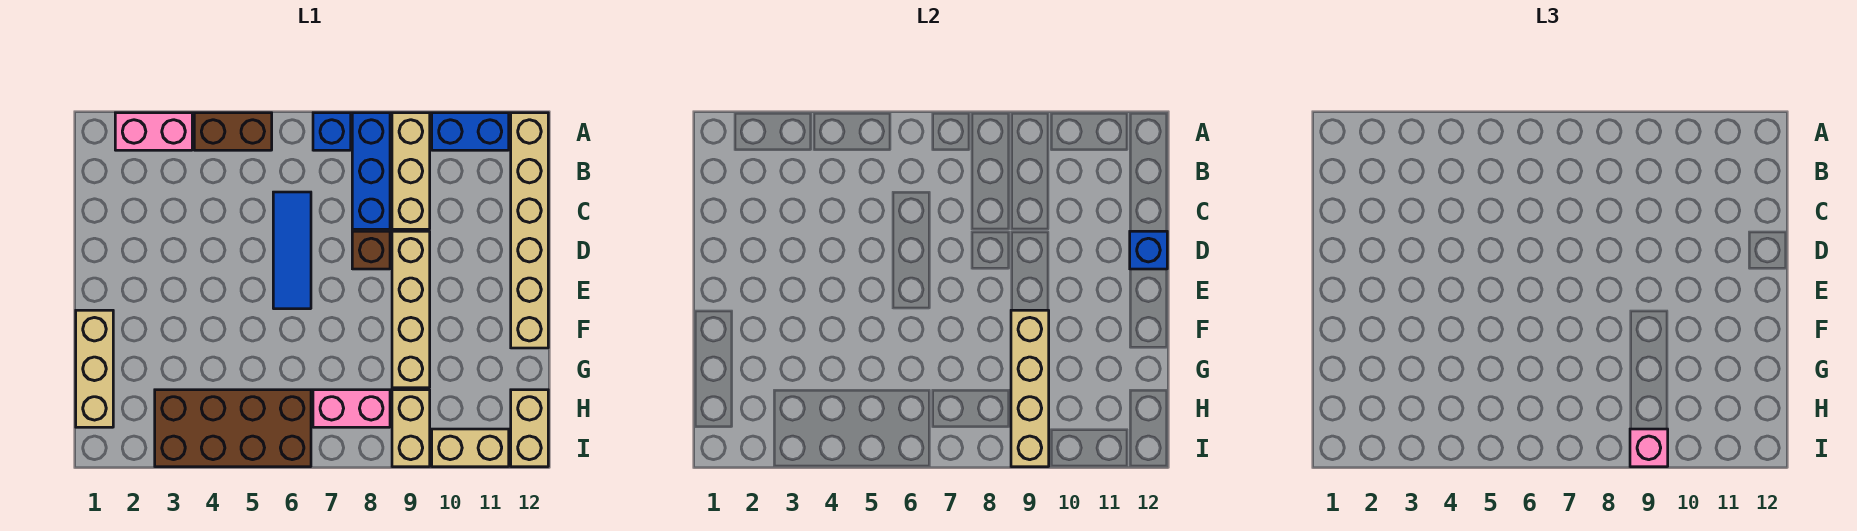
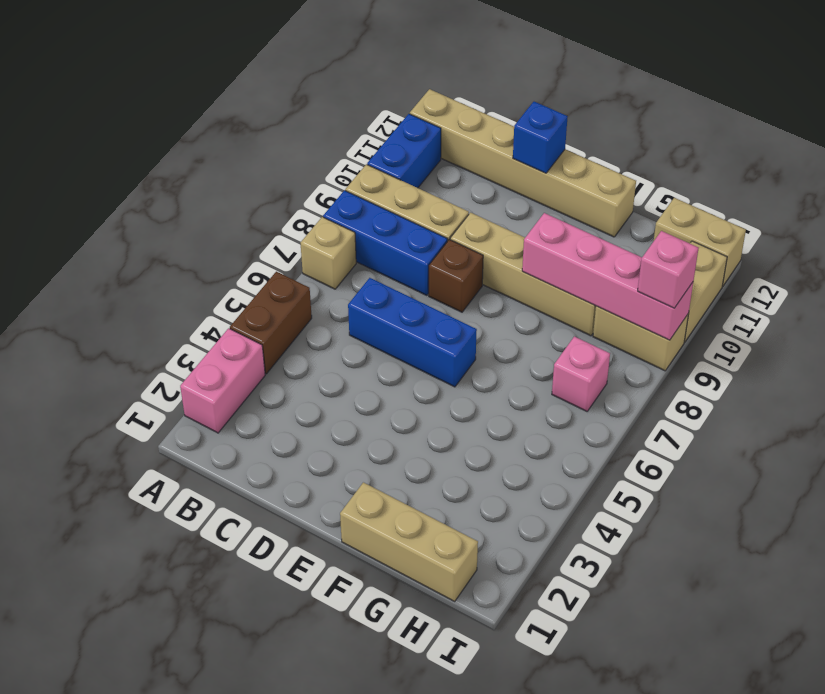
blue 1x1 brick [313,113,351,150] -> tan 1x1 brick [301,217,356,289]
blue 1x3 tile [273,192,311,309] -> blue 1x3 brick [348,278,477,387]
tan 1x4 brick [1011,310,1049,467] -> pink 1x4 brick [522,213,693,340]
brown 2x4 brick [155,390,311,467] -> none
pink 1x2 brick [313,390,390,427] -> pink 1x1 brick [552,336,610,411]

